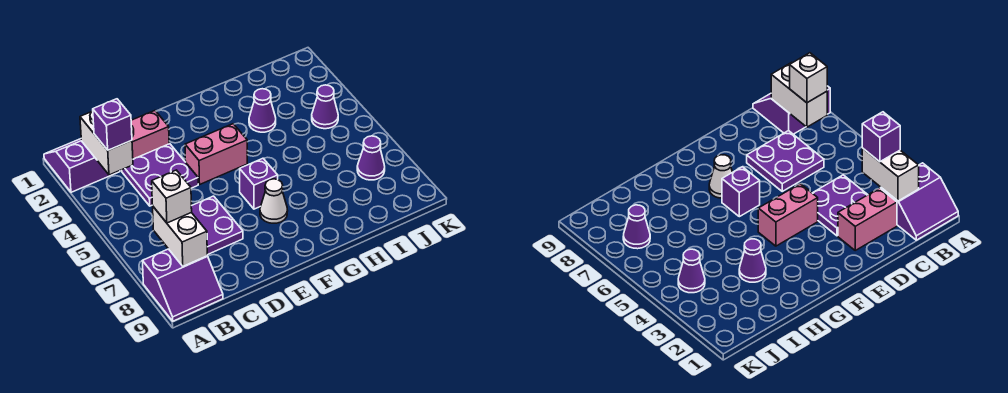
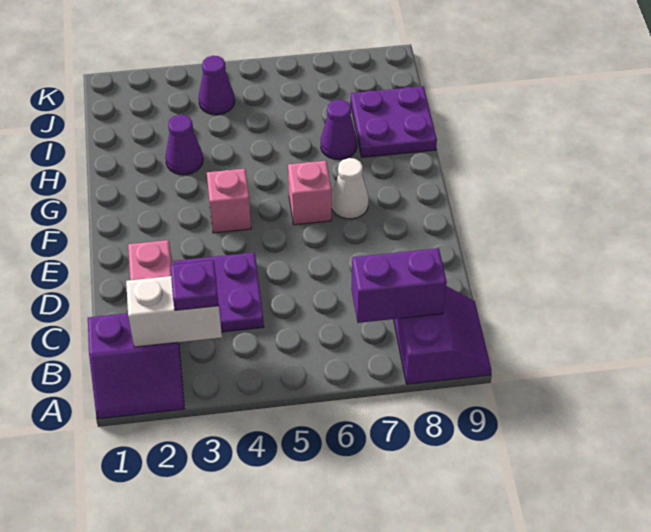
purple 2x2 slope [44,139,120,192] -> purple 2x2 slope turned to [88,313,184,419]
purple 1x1 brick [93,99,132,150] -> purple 1x1 plate [170,260,219,310]
white 1x2 brick [153,207,207,266] -> purple 1x2 brick [351,248,447,323]
white 1x1 brick [152,170,192,223] -> none
purple 2x2 plate [191,196,243,255] -> purple 2x2 plate moved to [351,86,437,157]
pink 1x2 brick [185,124,247,184] -> pink 1x1 brick [207,169,251,233]
purple 1x1 brick [240,158,278,209] -> pink 1x1 brick [288,161,332,225]
purple 1x1 cone [357,136,385,180] -> purple 1x1 cone moved to [321,100,357,159]

